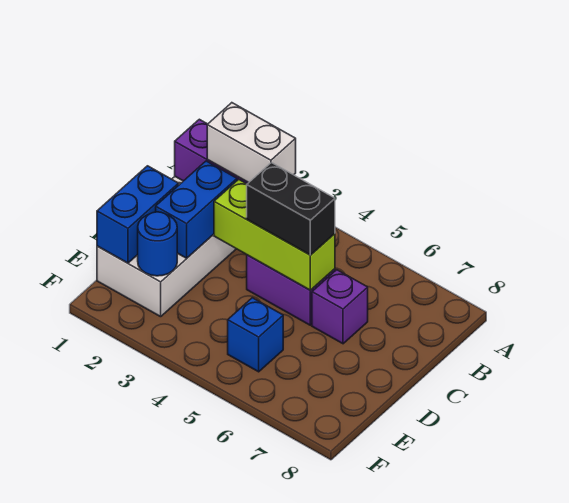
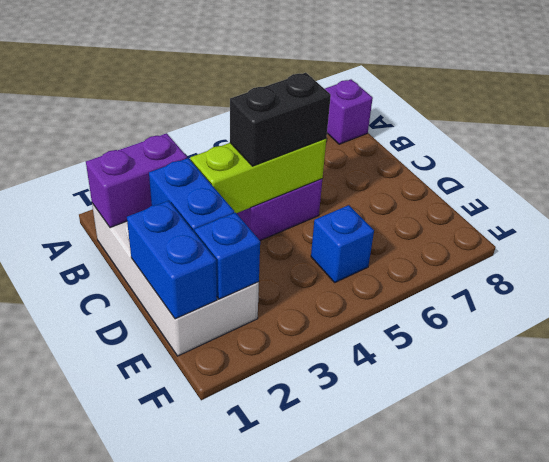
white 1x2 brick [207,103,296,183] -> none
purple 1x1 brick [312,270,368,344] -> purple 1x1 brick moved to [325,79,373,144]
blue 1x1 round brick [138,212,177,276] -> blue 1x1 brick [194,213,260,299]

